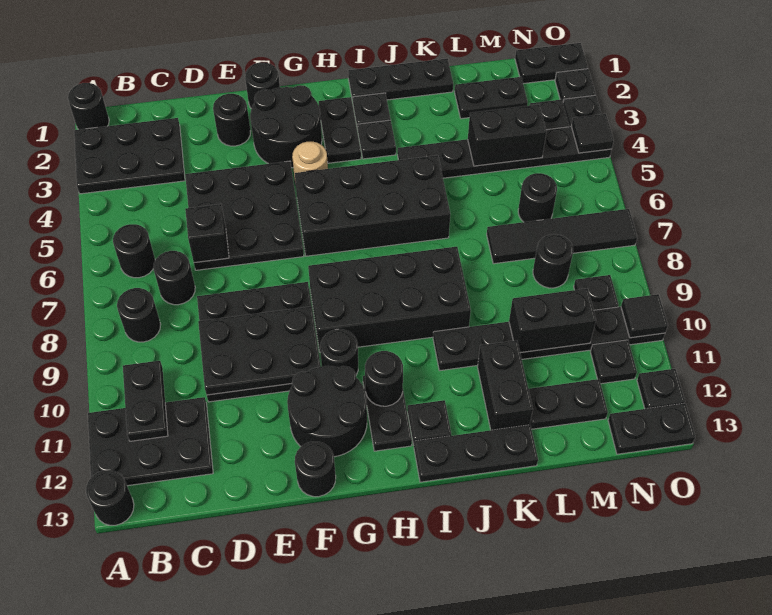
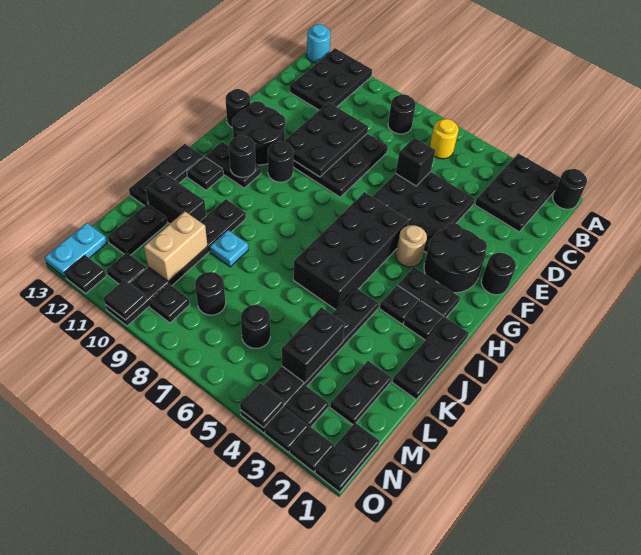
black 1x1 round brick [86,470,134,525] -> cyan 1x1 round brick [307,24,331,63]
black 1x1 round brick [113,224,155,278] -> yellow 1x1 round brick [430,119,459,159]
black 1x2 plate [123,361,168,441] -> none
black 1x1 round brick [153,251,195,305] -> none
black 1x1 round brick [213,94,250,146] -> none
black 2x4 brick [308,247,471,352] -> none
none -> cyan 1x1 plate [210,230,248,267]
black 1x4 tile [487,209,637,264] -> none
black 1x2 brick [509,288,596,353] -> tan 1x2 brick [144,211,207,281]
black 1x2 plate [608,403,695,454] -> cyan 1x2 plate [45,223,107,278]

